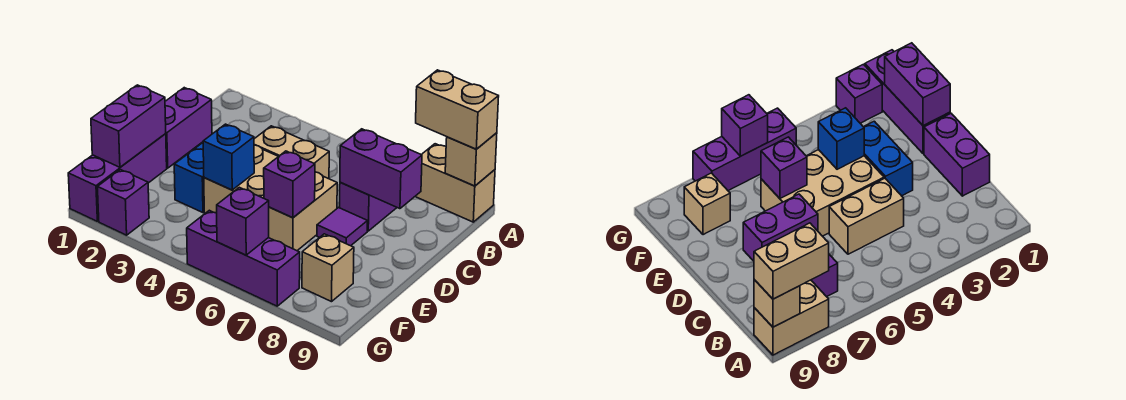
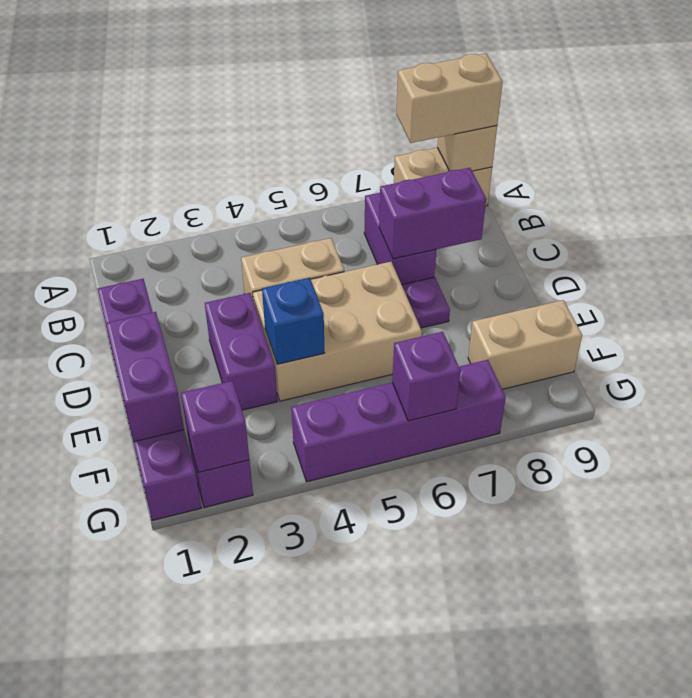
blue 1x2 brick [174,143,204,213] -> purple 1x2 brick [205,293,277,410]
purple 1x1 tile [317,208,367,246] -> purple 1x1 plate [402,277,450,328]
purple 1x1 brick [264,151,315,218] -> purple 1x1 brick moved to [181,381,249,472]
tan 1x1 brick [302,234,354,302] -> tan 1x2 brick [468,300,582,389]
purple 1x3 brick [187,210,300,306] -> purple 1x4 brick [291,360,506,482]

